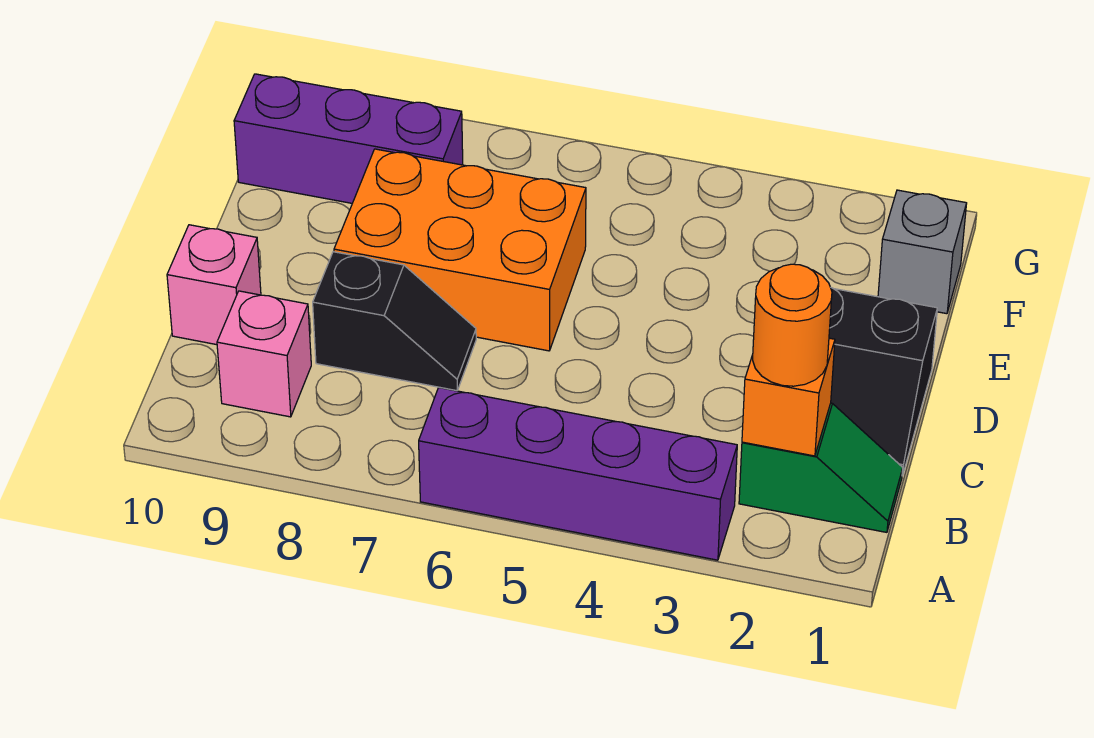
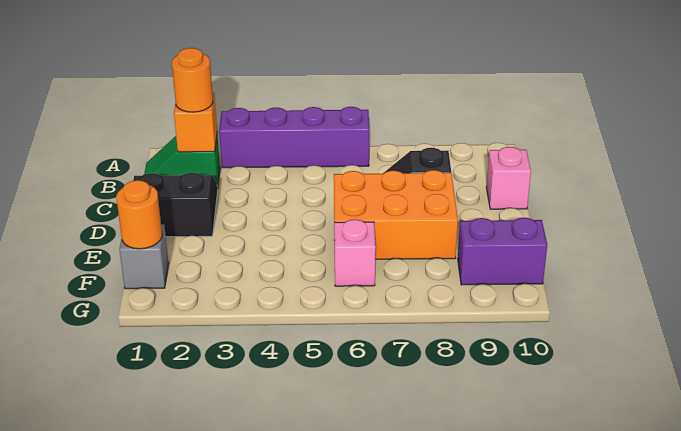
pink 1x1 brick [217,291,311,417] -> pink 1x1 brick moved to [334,219,376,286]
none -> orange 1x1 round brick [116,180,162,249]
purple 1x3 brick [234,74,463,203] -> purple 1x2 brick [458,218,547,285]

